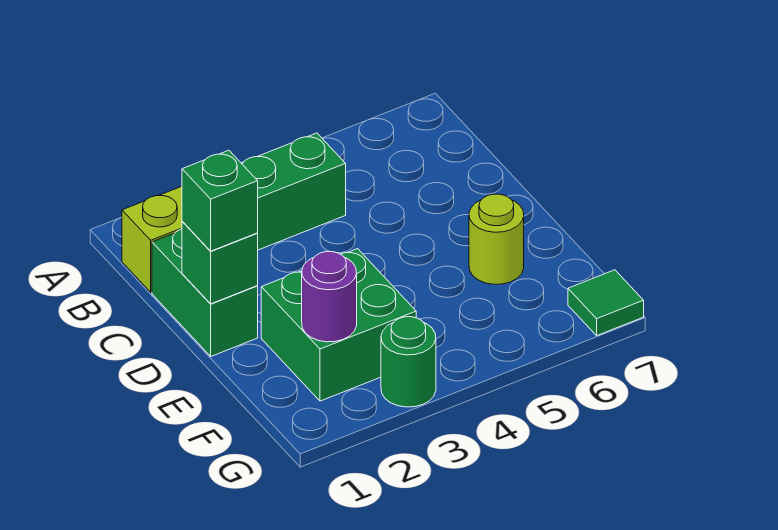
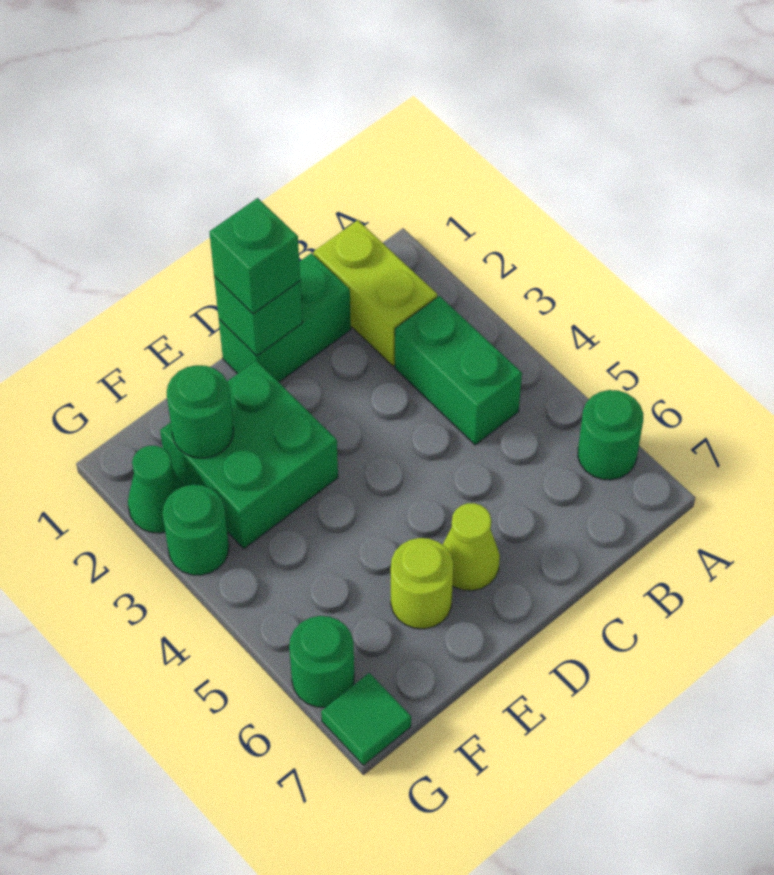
none -> green 1x1 round brick [578,390,643,480]
none -> lime 1x1 cone [443,503,500,591]
purple 1x1 round brick [302,252,357,342] -> green 1x1 round brick [167,365,234,458]
none -> green 1x1 cone [128,446,184,533]
none -> green 1x1 round brick [289,616,354,707]

